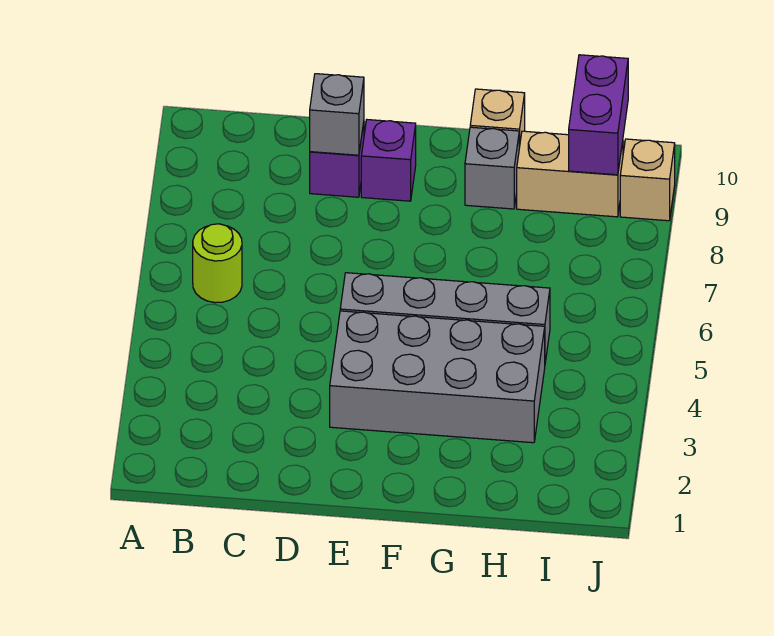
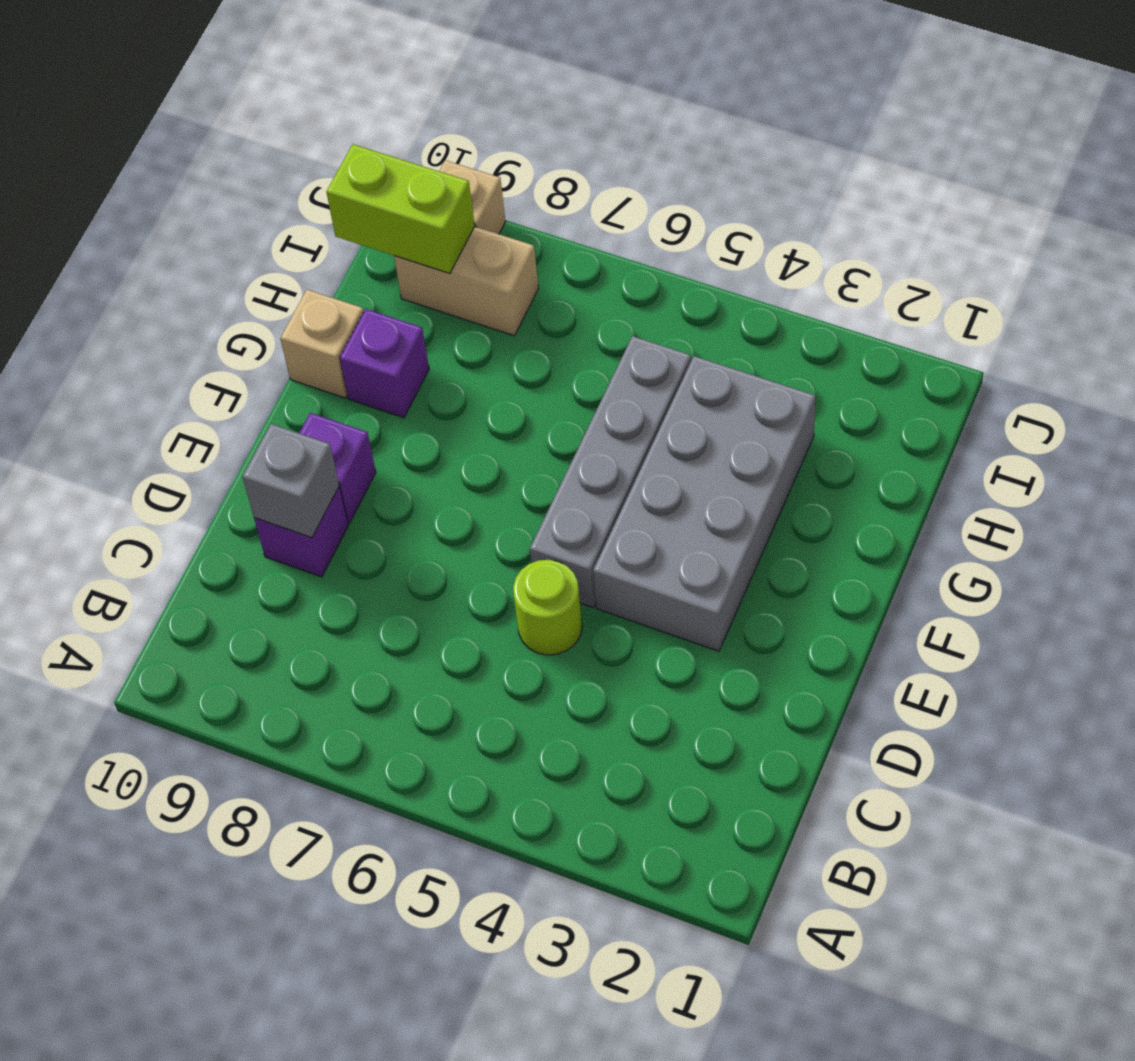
lime 1x1 round brick [193,224,242,303] -> lime 1x1 round brick moved to [513,560,582,655]
grey 1x1 brick [465,127,519,209] -> purple 1x1 brick [340,309,429,418]
tan 1x2 brick [517,131,623,217] -> tan 1x2 brick turned to [394,227,538,336]
purple 1x2 brick [569,55,628,175] -> lime 1x2 brick [326,144,475,273]

